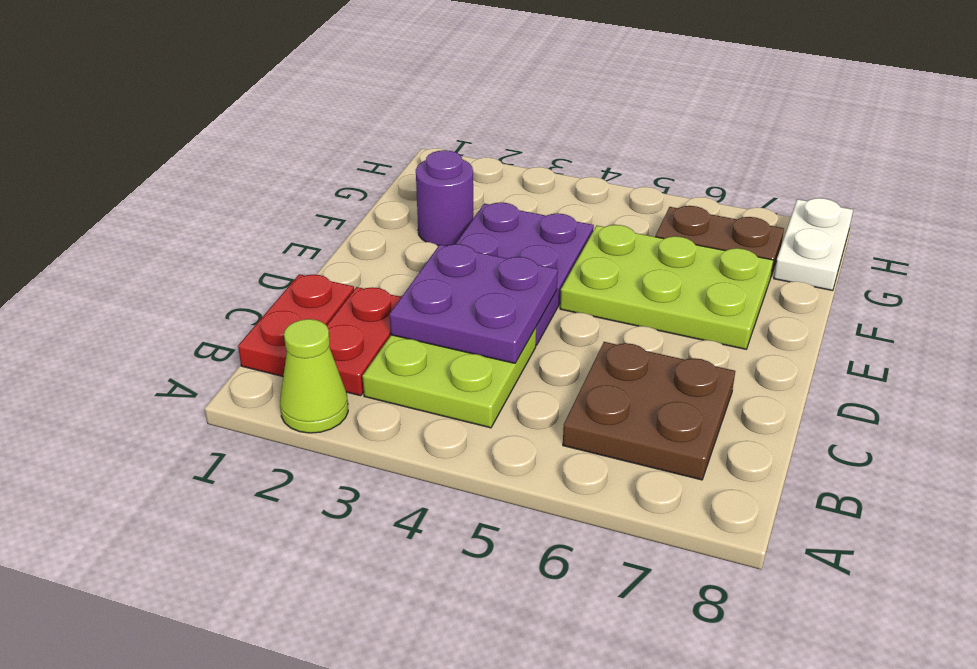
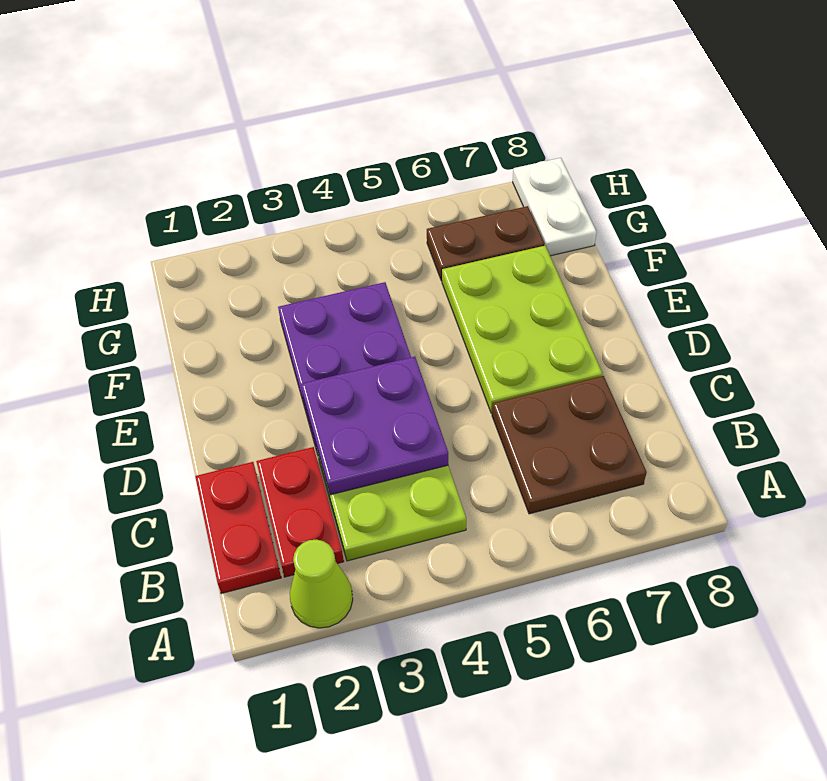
lime 2x3 plate [560,225,773,349] -> lime 2x3 plate turned to [442,246,603,413]
purple 1x1 round brick [416,150,473,246] -> none

